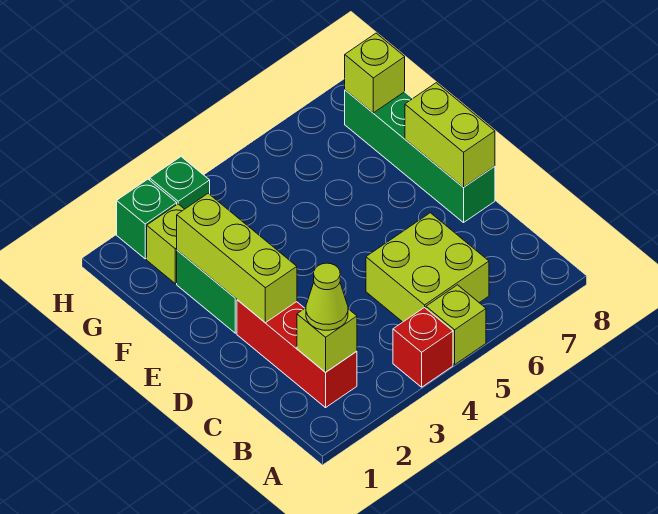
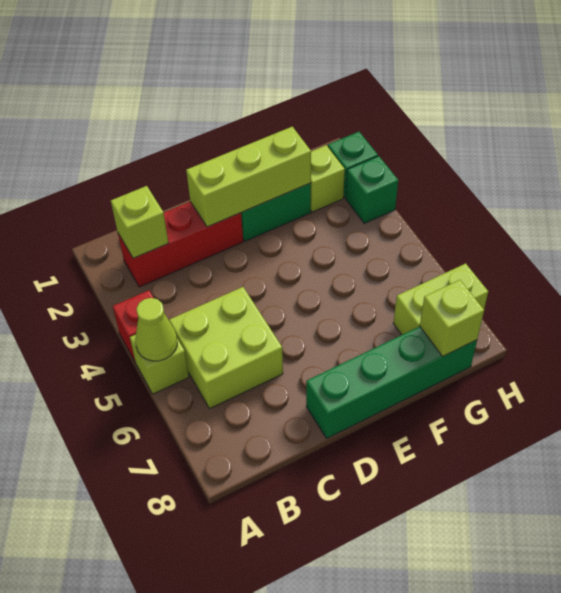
lime 1x1 cone [306,263,348,330] -> lime 1x1 cone moved to [135,298,177,361]
lime 1x2 brick [405,83,495,187] -> lime 1x2 brick moved to [393,263,488,335]

